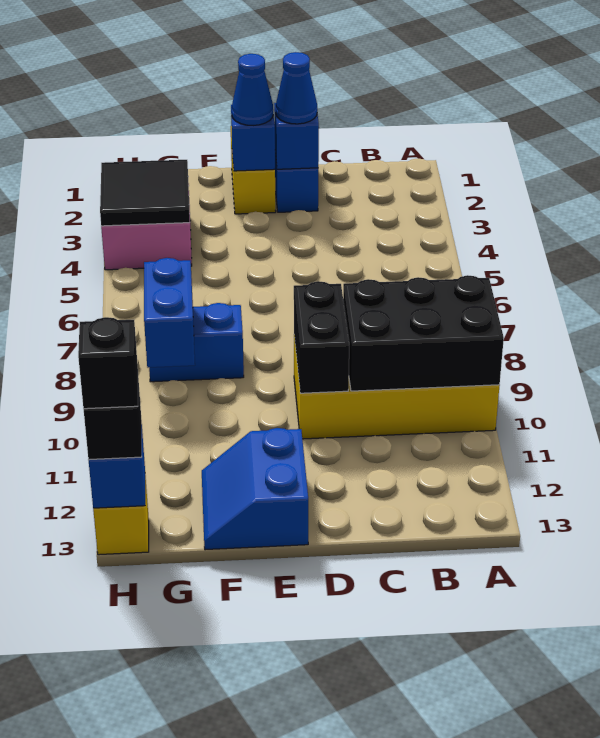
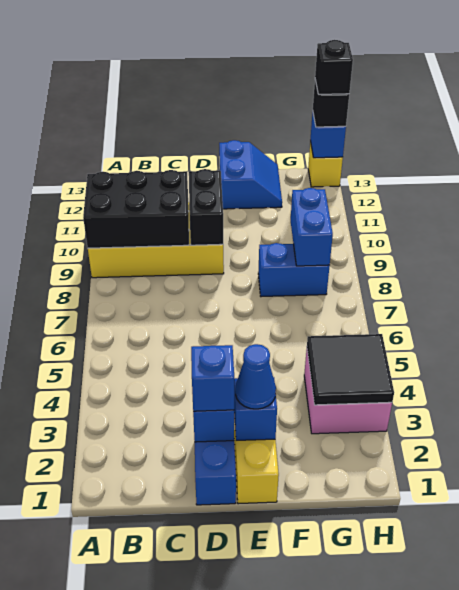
blue 1x1 cone [276,52,317,124] -> blue 1x1 brick [191,345,234,411]

